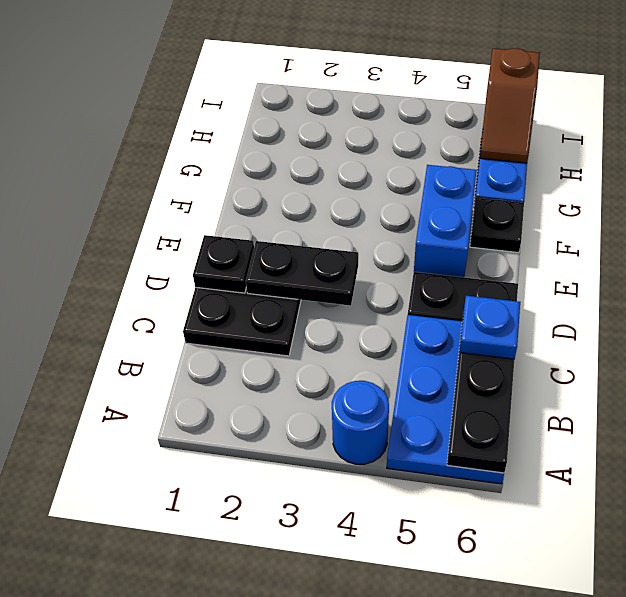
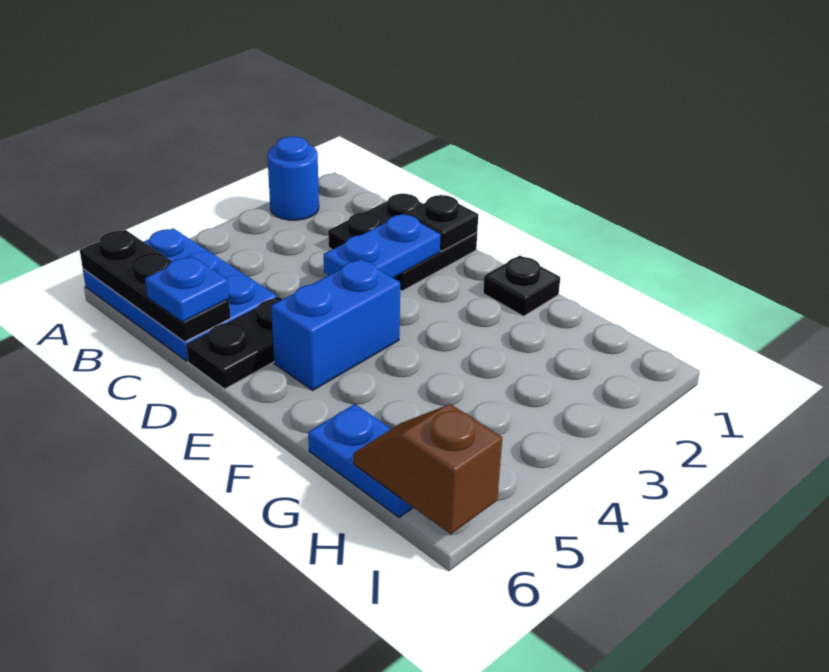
blue 1x1 round brick [332,381,389,464] -> blue 1x1 round brick moved to [267,136,319,220]
black 1x2 plate [246,241,358,306] -> blue 1x2 plate [324,214,441,278]
blue 1x2 brick [414,165,477,277] -> blue 1x2 brick turned to [271,259,400,390]
black 1x1 plate [470,198,524,253] -> black 1x1 plate moved to [483,256,560,316]

